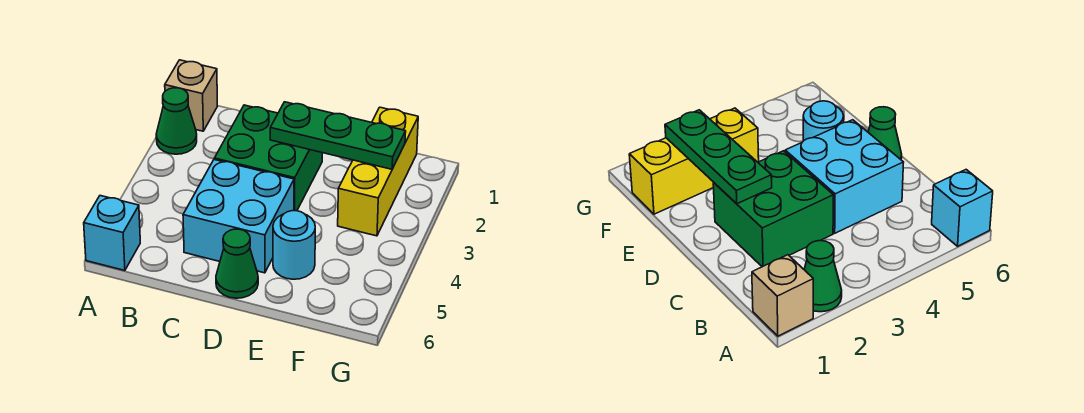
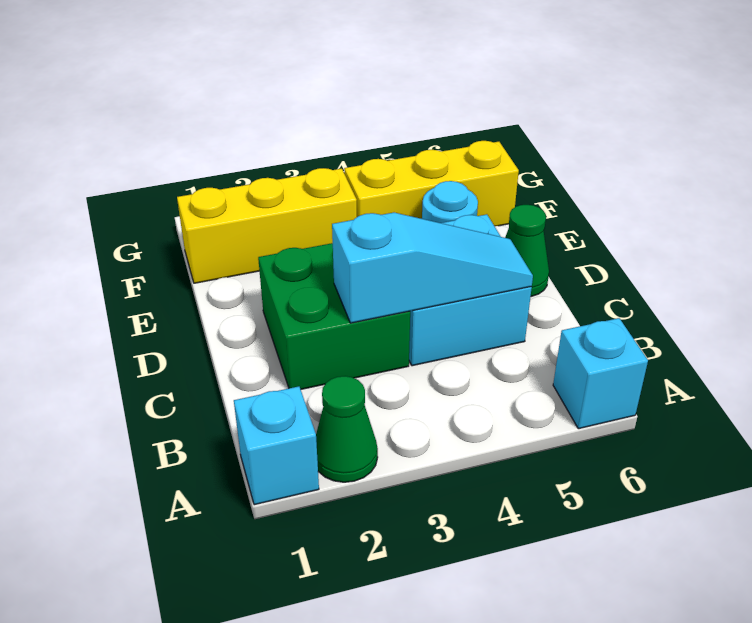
tan 1x1 brick [165,60,217,131] -> cyan 1x1 brick [234,386,319,505]
none -> cyan 1x3 slope [332,213,533,323]
green 1x3 plate [270,102,406,169] -> none
none -> yellow 1x3 brick [344,141,519,226]

